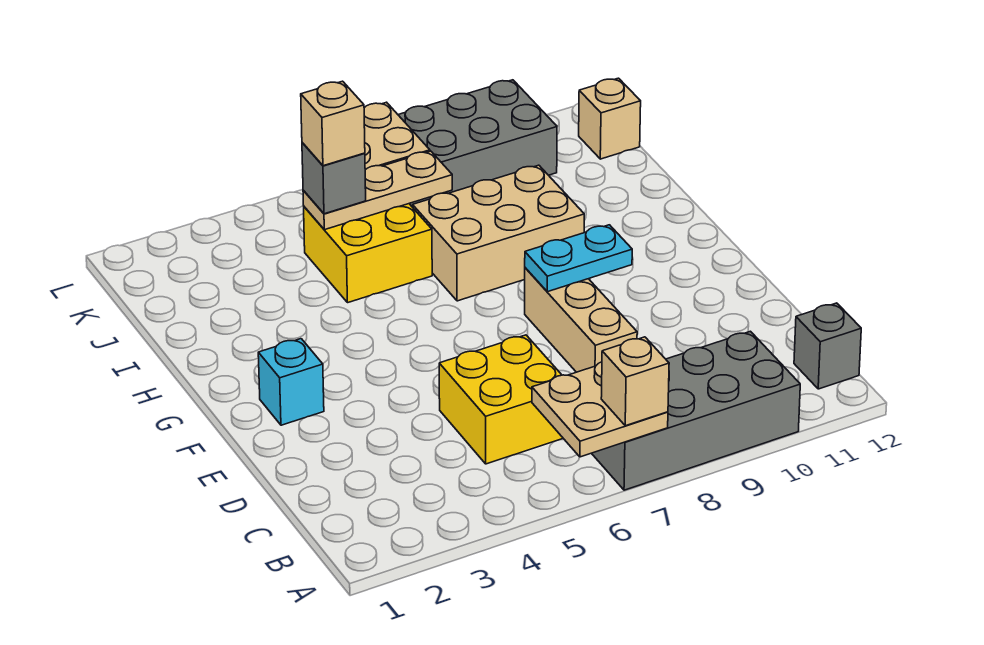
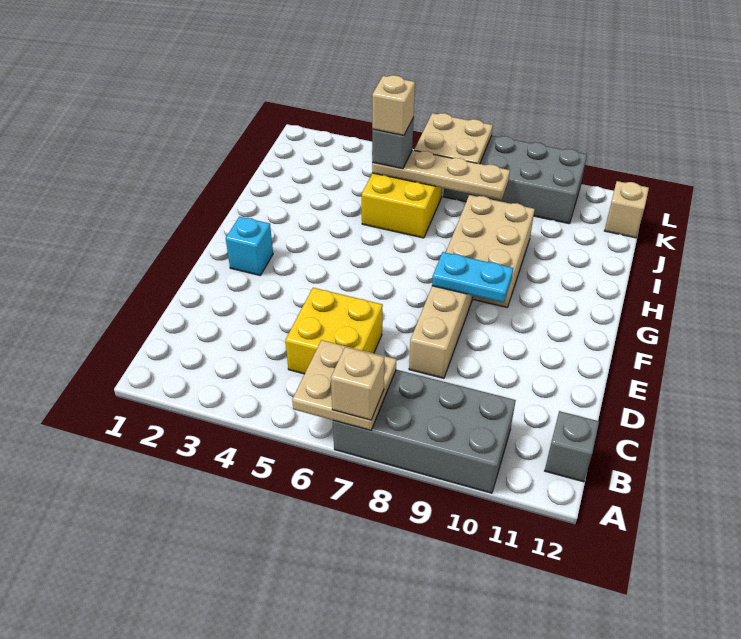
tan 2x3 brick [413,165,584,301] -> tan 2x3 brick turned to [446,195,535,307]
tan 1x3 plate [303,151,452,230] -> tan 1x4 plate [372,150,510,200]

